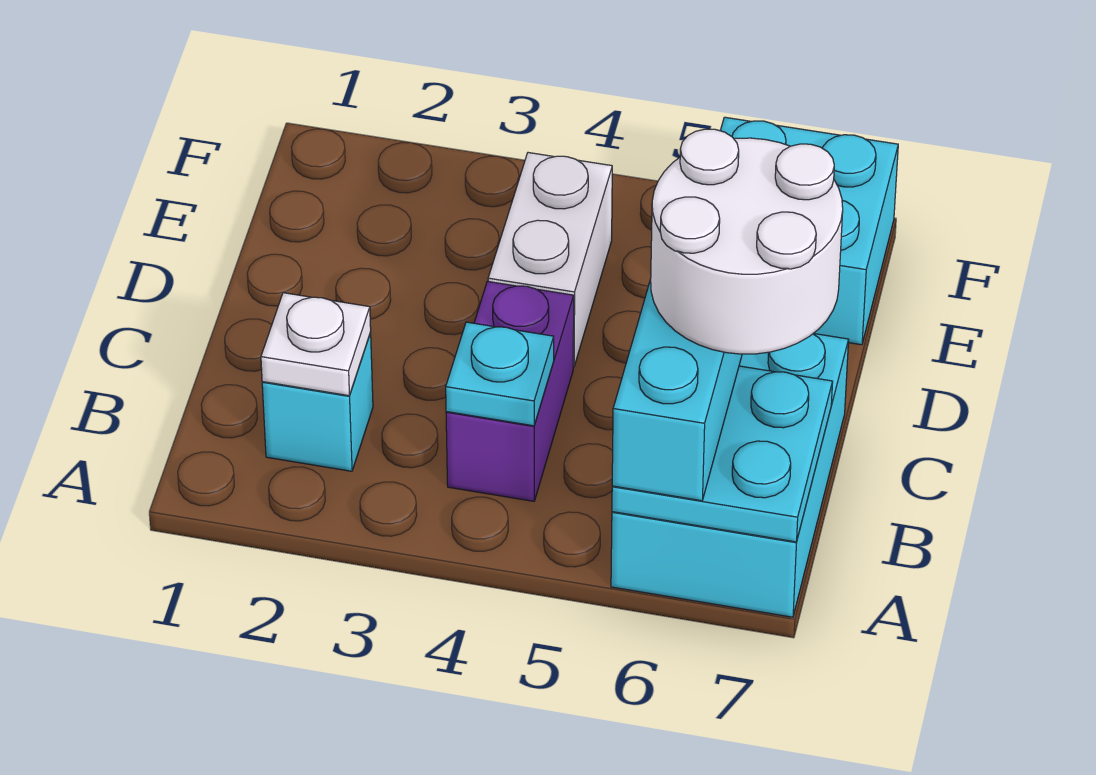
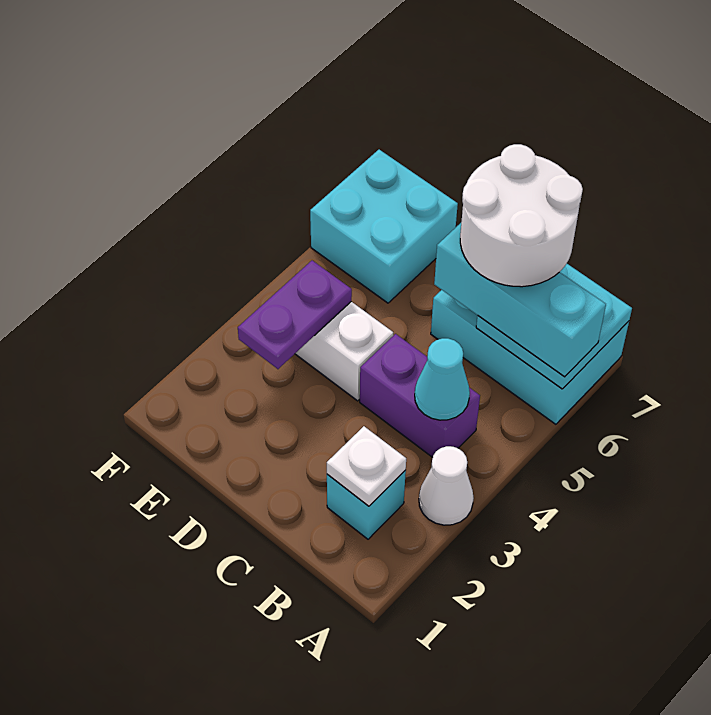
none -> white 1x1 cone [419,446,473,525]
cyan 1x1 plate [446,322,554,426] -> cyan 1x1 cone [415,338,470,420]
none -> purple 1x2 plate [238,261,352,369]

